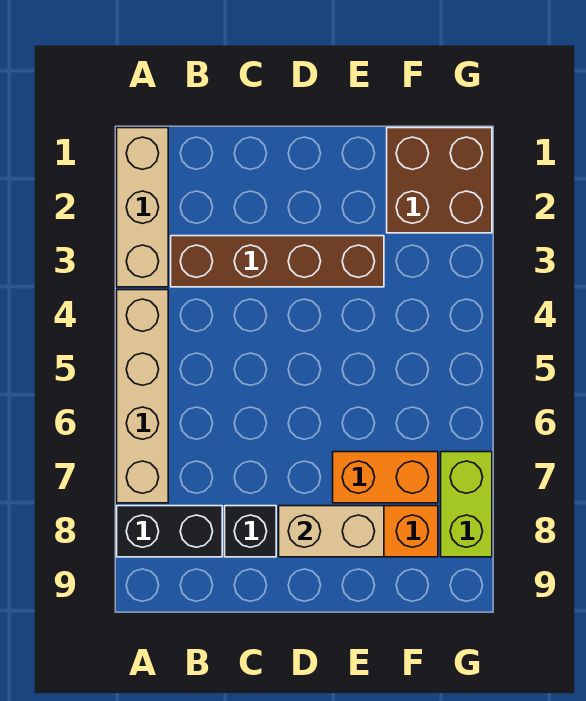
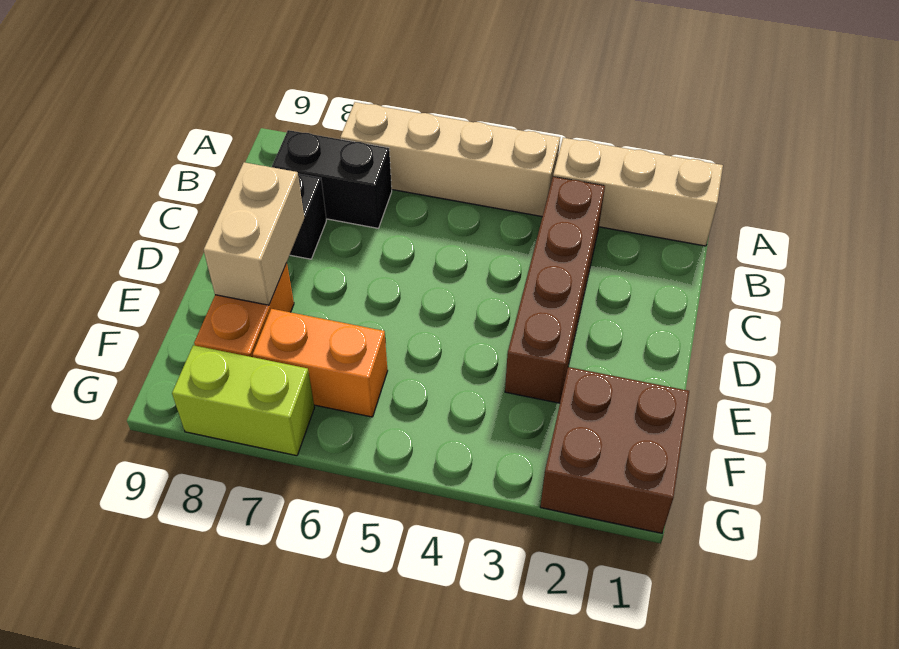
black 1x2 brick [117,506,222,557] -> black 1x2 brick turned to [272,130,392,228]
orange 1x2 brick [333,452,438,503] -> orange 1x2 brick turned to [253,309,388,417]

